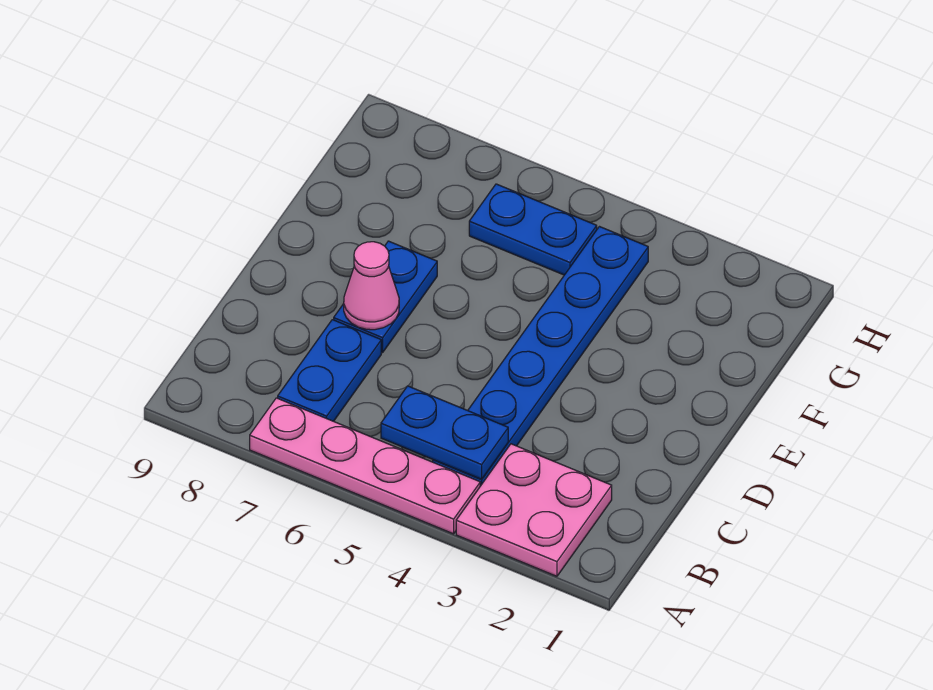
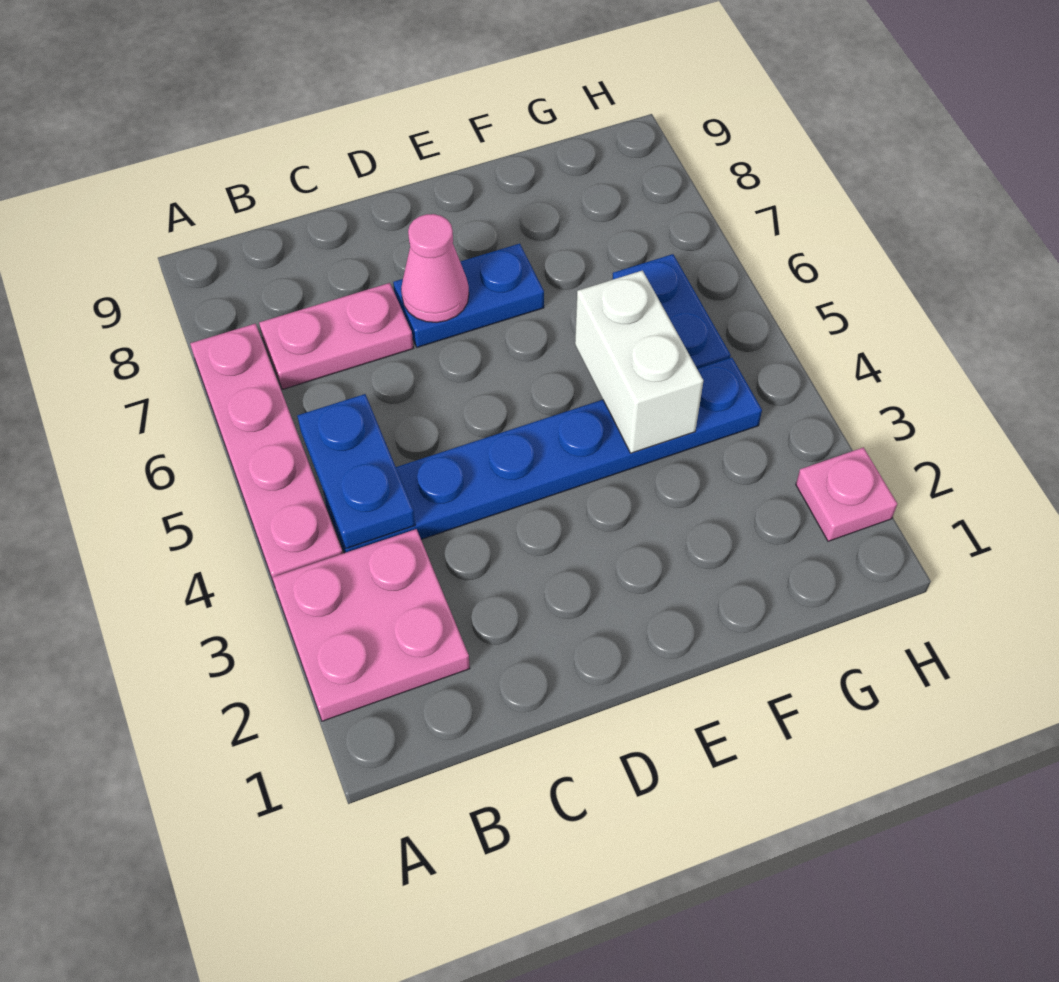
blue 1x2 plate [278,320,381,421] -> pink 1x2 plate [259,283,413,390]
none -> white 1x2 brick [575,271,703,453]
none -> pink 1x1 plate [796,447,897,541]

